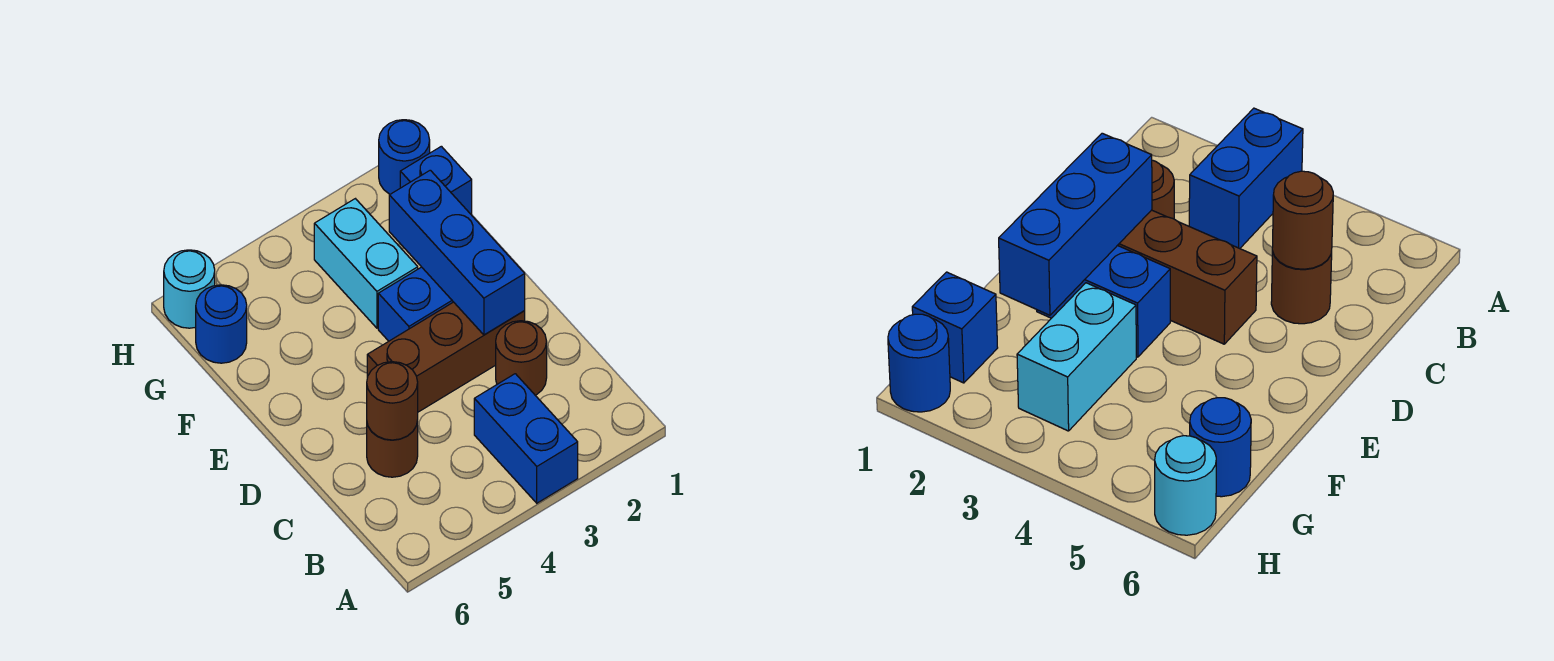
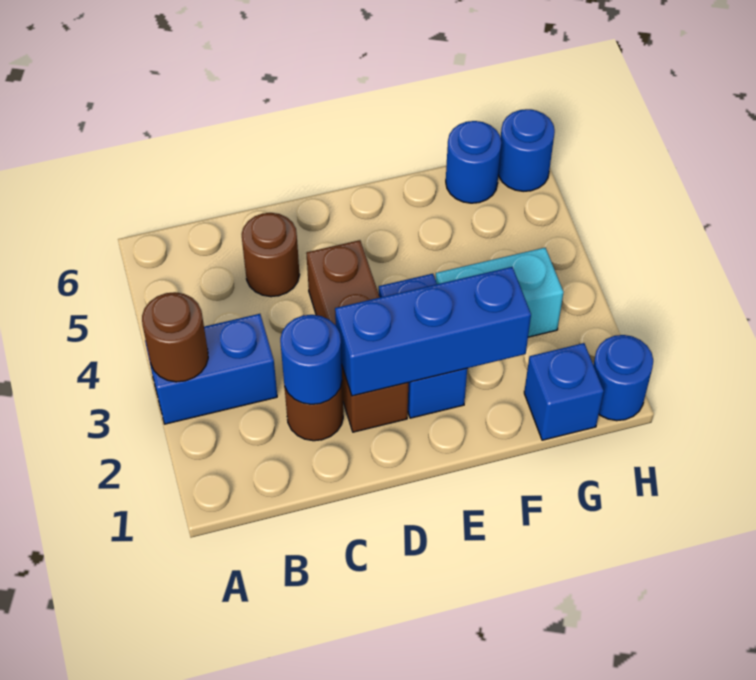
none -> blue 1x1 round brick [280,315,342,404]
brown 1x1 round brick [367,362,418,440] -> brown 1x1 round brick moved to [142,292,208,382]
cyan 1x1 round brick [164,250,215,328] -> blue 1x1 round brick [498,109,555,191]

